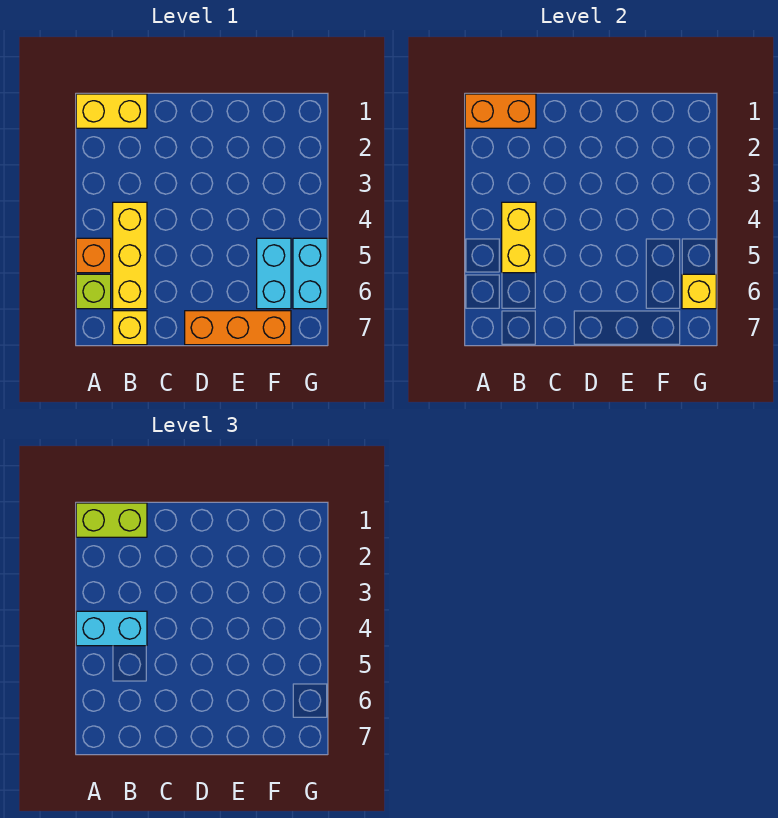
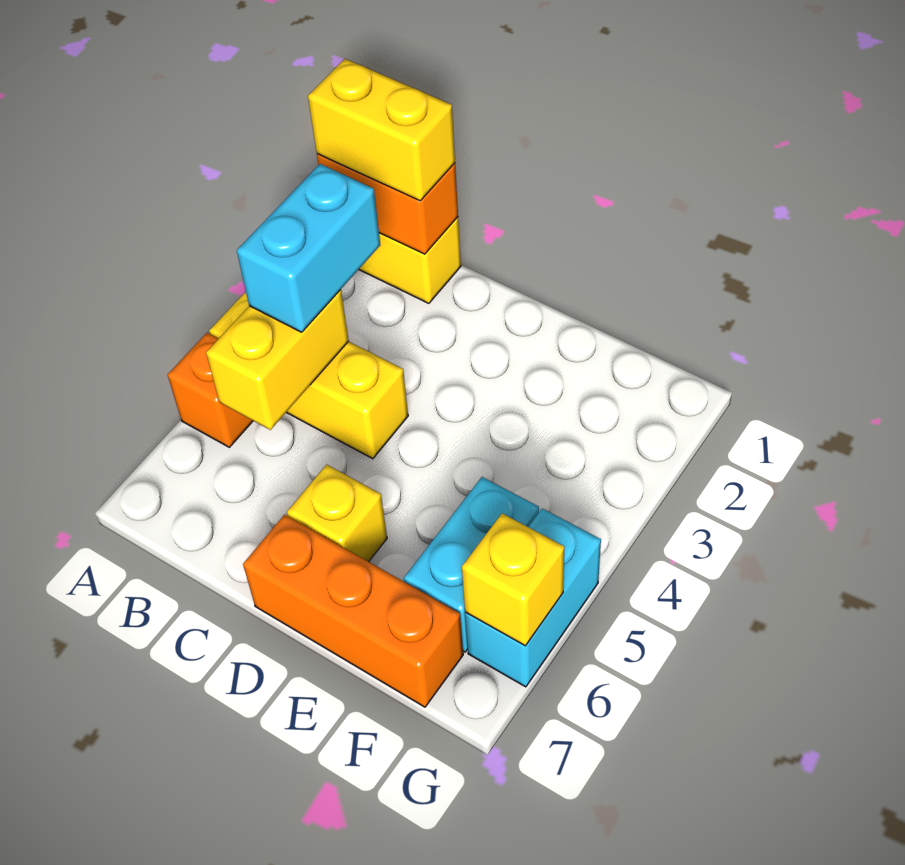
lime 1x2 brick [76,503,147,537] -> yellow 1x2 brick [308,59,455,201]
cyan 1x2 brick [76,611,147,646] -> cyan 1x2 brick turned to [237,164,380,332]
lime 1x1 brick [76,274,111,309] -> none
yellow 1x3 brick [113,202,147,309] -> yellow 1x3 brick turned to [209,292,408,459]
yellow 1x1 brick [113,311,147,345] -> yellow 1x1 brick moved to [287,465,387,562]

